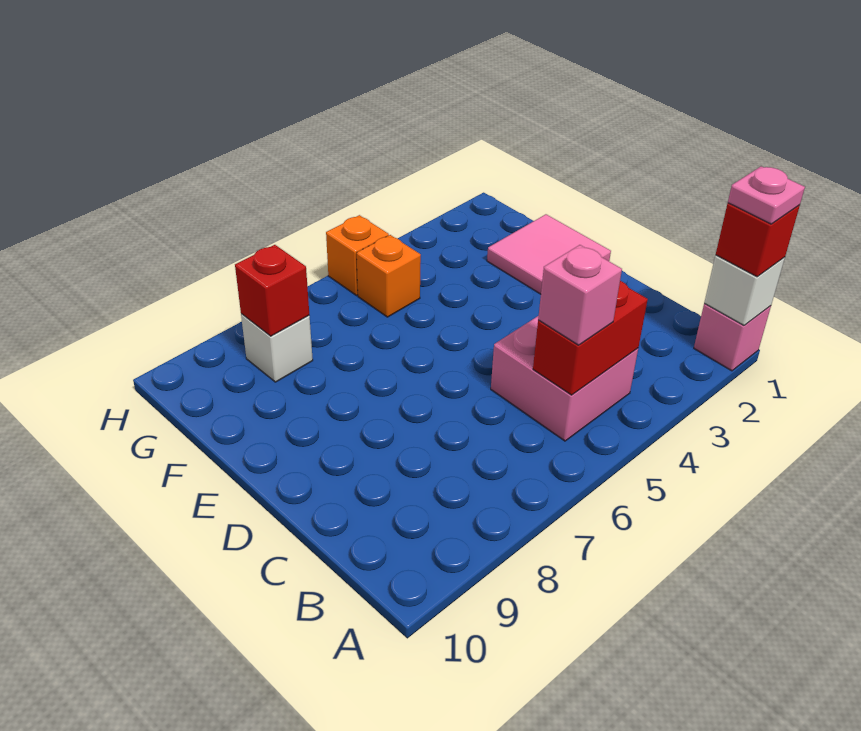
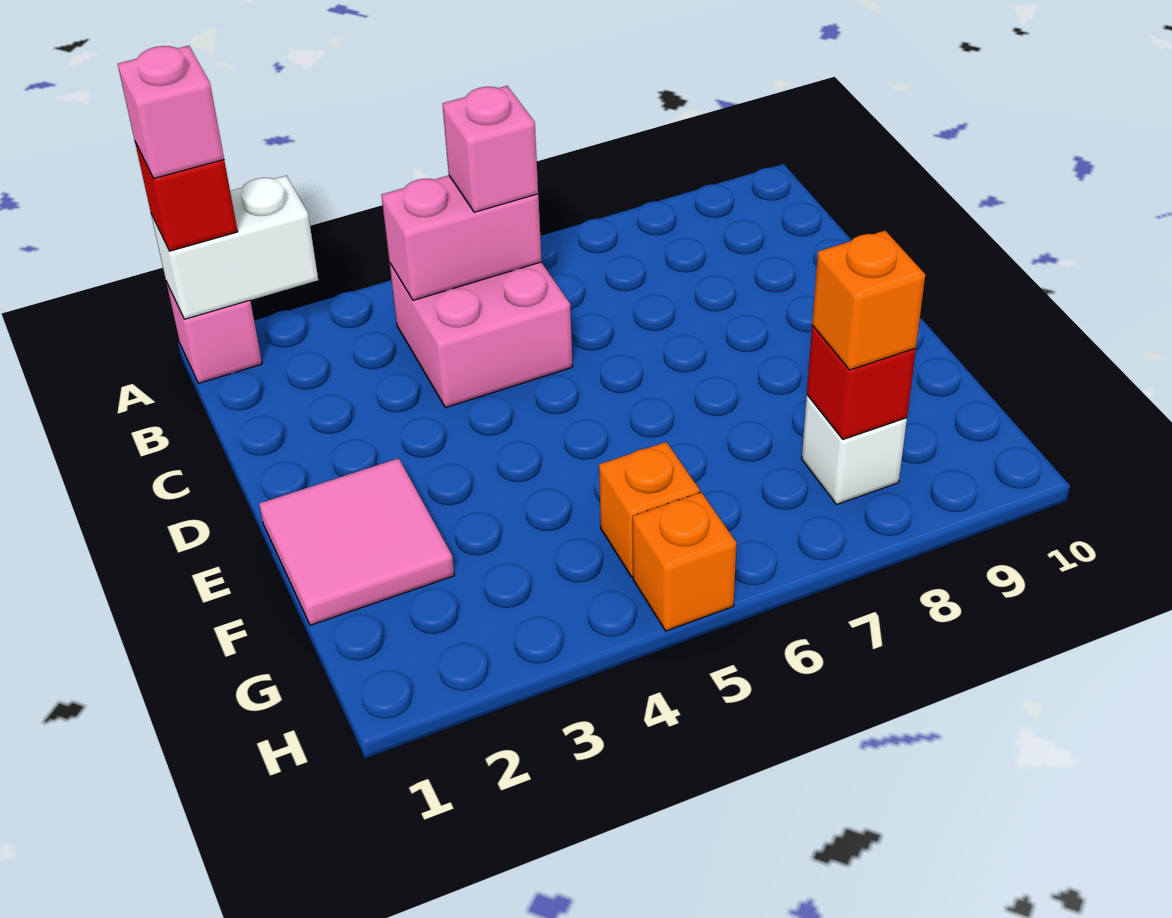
white 1x1 brick [704,255,785,325] -> white 1x2 brick [151,176,318,319]
pink 1x1 plate [728,166,805,224] -> pink 1x1 brick [118,46,224,178]
red 1x2 brick [533,281,648,395] -> pink 1x2 brick [381,175,542,300]
none -> orange 1x1 brick [812,231,925,370]

